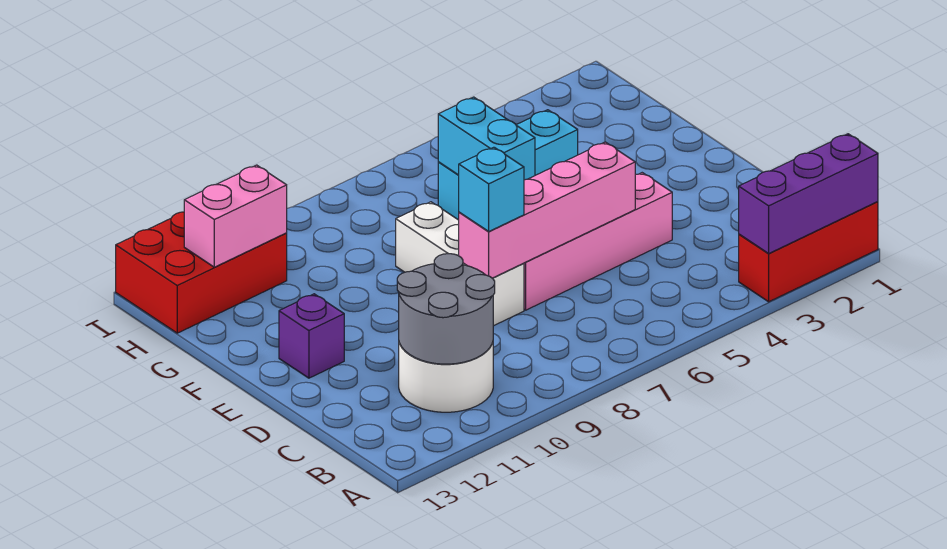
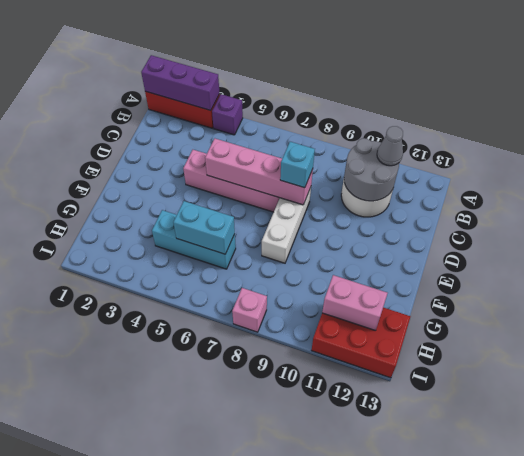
none -> grey 1x1 cone [377,126,403,166]
purple 1x1 brick [279,294,344,378] -> purple 1x1 brick moved to [212,94,243,135]
cyan 1x2 brick [438,97,535,180] -> cyan 1x2 brick turned to [173,201,235,254]
none -> pink 1x1 brick [232,288,267,332]

